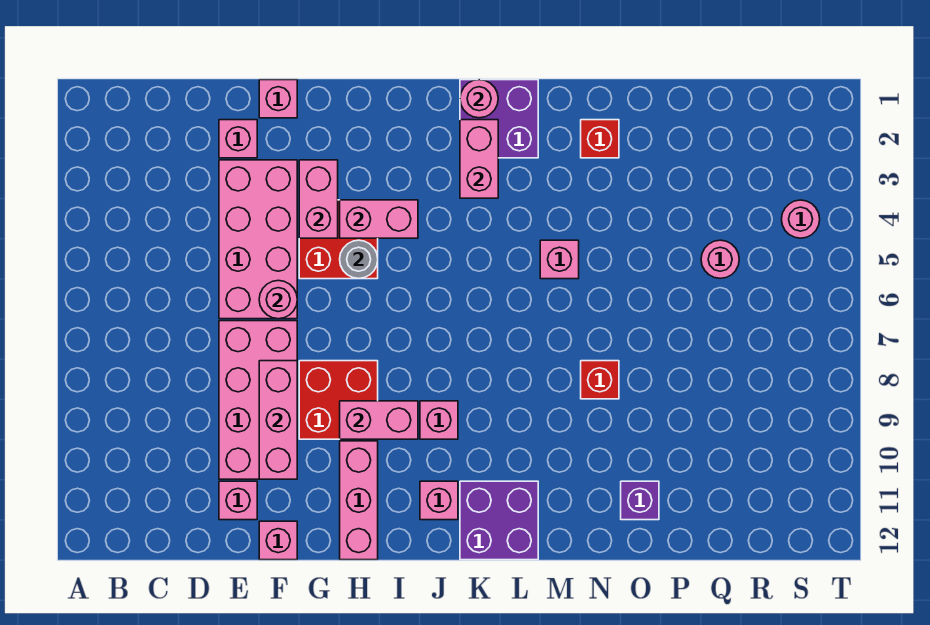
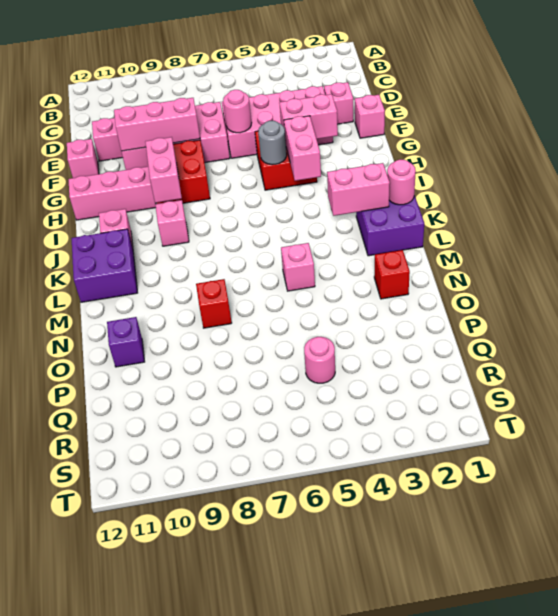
pink 1x1 round brick [782,200,820,238] -> none

